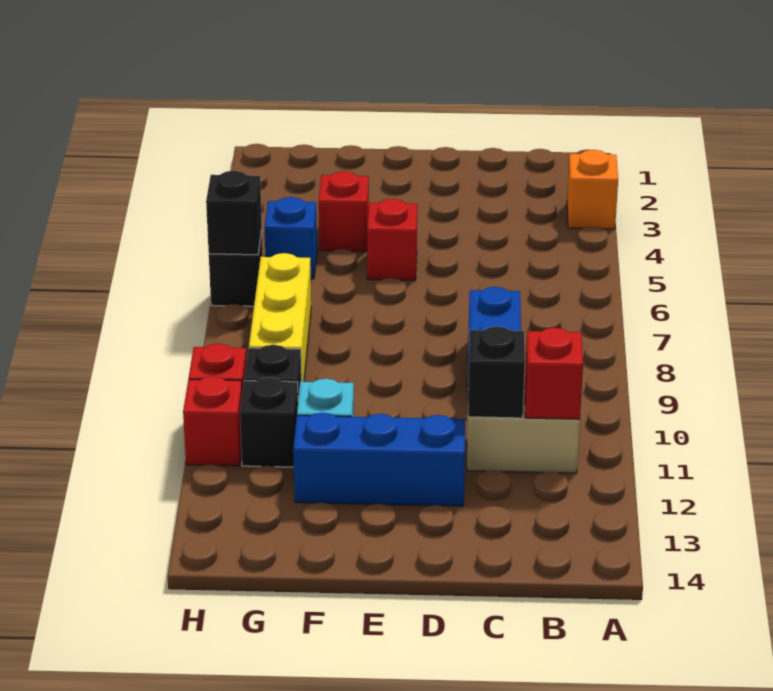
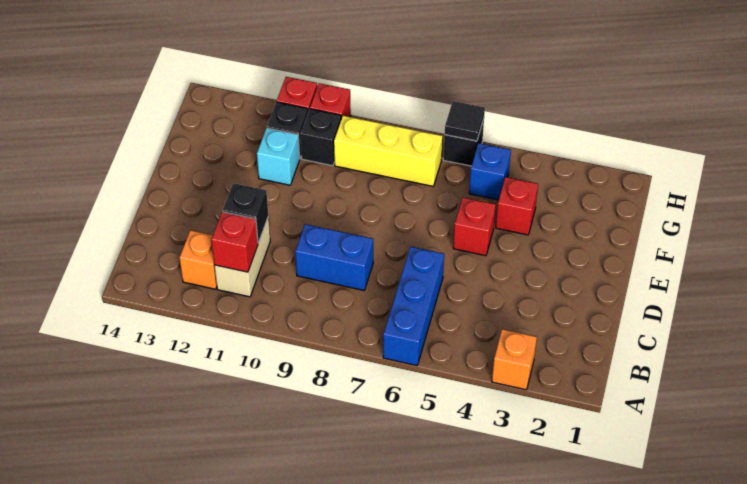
none -> orange 1x1 brick [180,230,217,289]
blue 1x3 brick [293,413,465,506] -> blue 1x3 brick moved to [383,247,444,365]
black 1x1 brick [206,171,262,255] -> black 1x1 tile [445,101,485,141]

